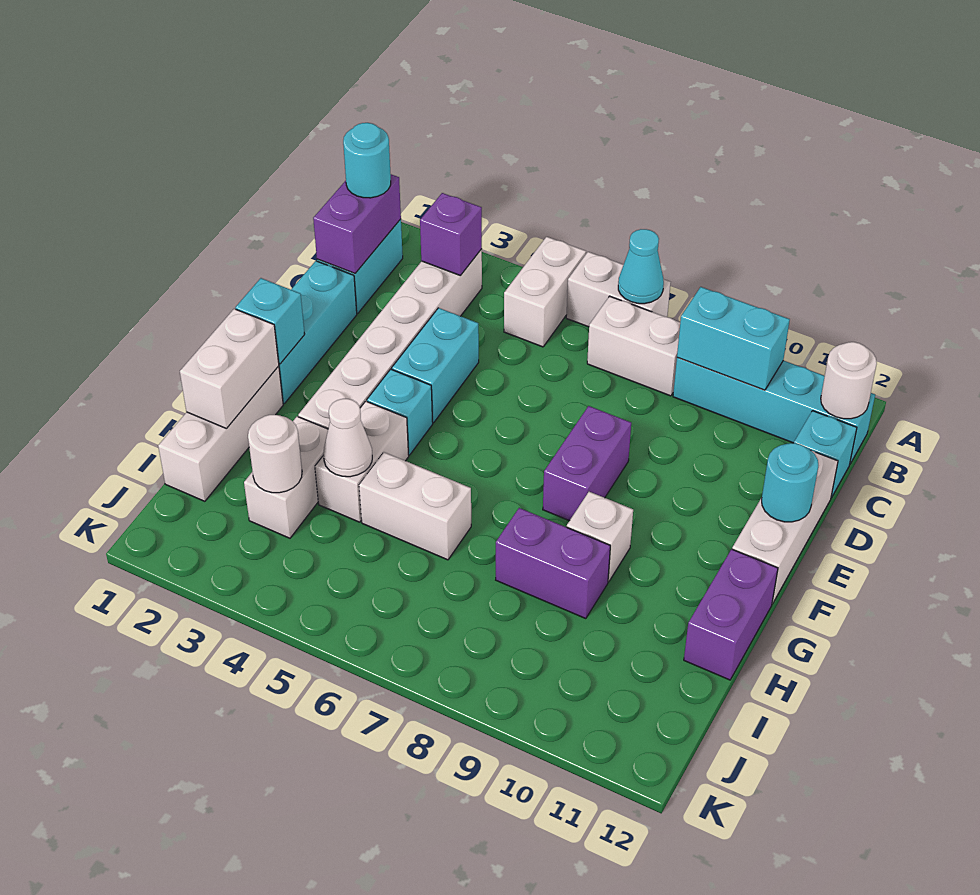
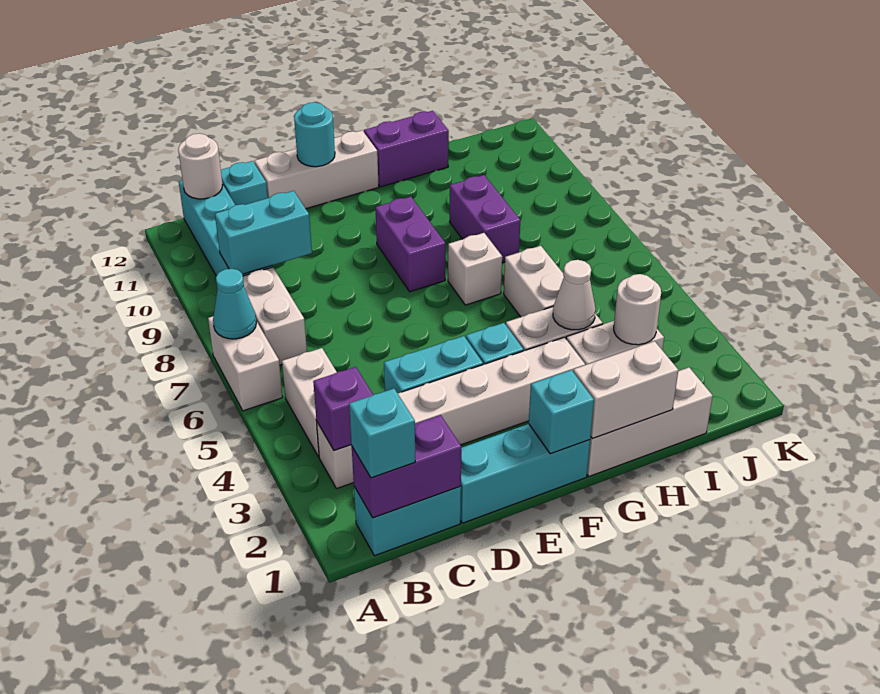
white 1x2 brick [504,237,586,347] -> white 1x2 brick turned to [282,348,336,457]
cyan 1x1 round brick [343,123,391,198] -> cyan 1x1 brick [349,389,415,478]
cyan 1x2 brick [677,287,790,390] -> cyan 1x2 brick turned to [215,191,312,274]
purple 1x2 brick [543,406,631,521] -> purple 1x2 brick turned to [376,197,445,292]
white 1x1 brick [567,492,633,582] -> white 1x1 brick moved to [448,233,502,305]

